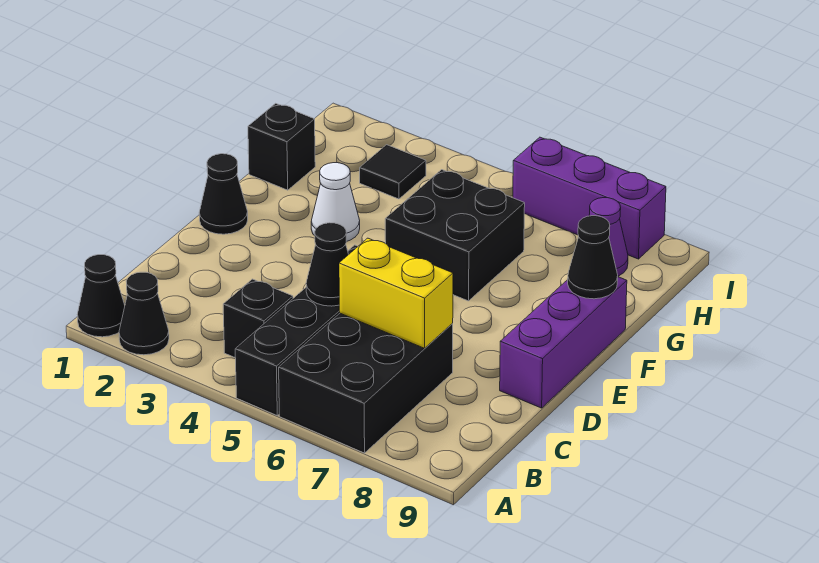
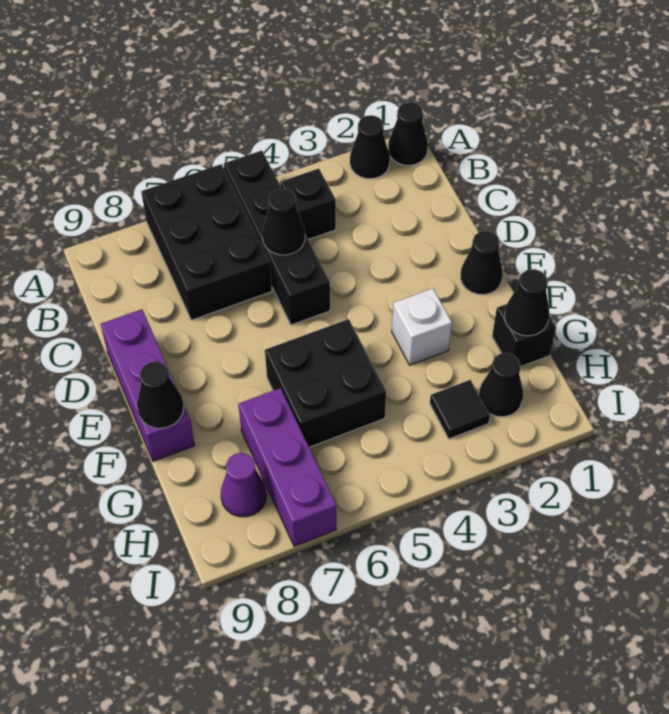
yellow 1x2 brick [339,238,453,348] -> none
white 1x1 cone [311,163,360,242] -> white 1x1 brick [392,288,452,365]
none -> black 1x1 cone [505,269,549,336]
none -> black 1x1 cone [479,353,523,417]
purple 1x3 brick [513,137,666,259] -> purple 1x3 brick turned to [239,388,336,546]

